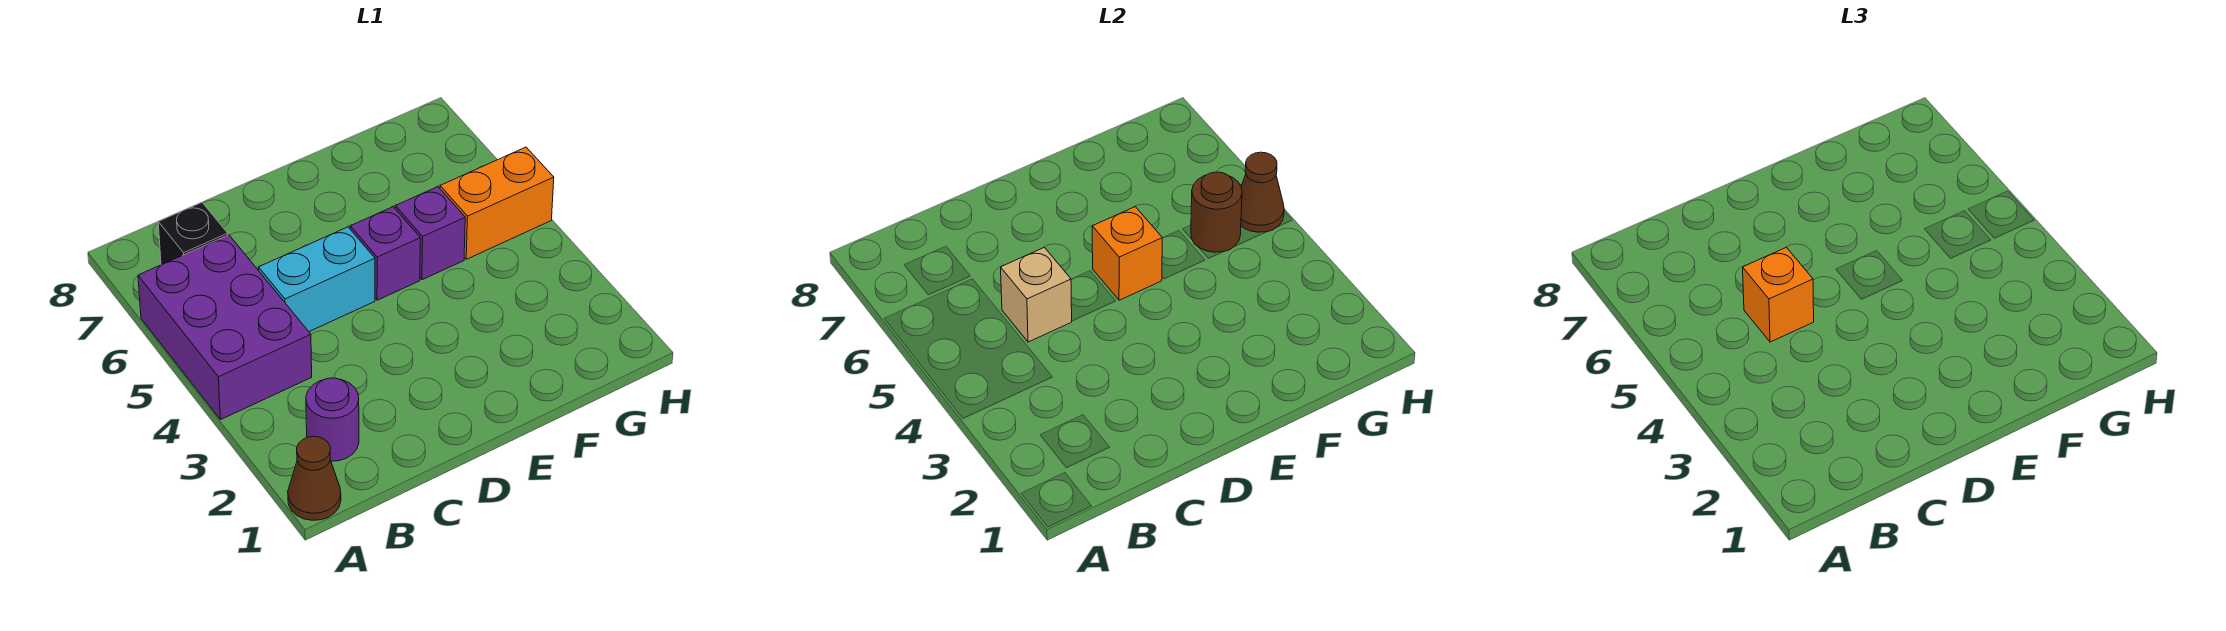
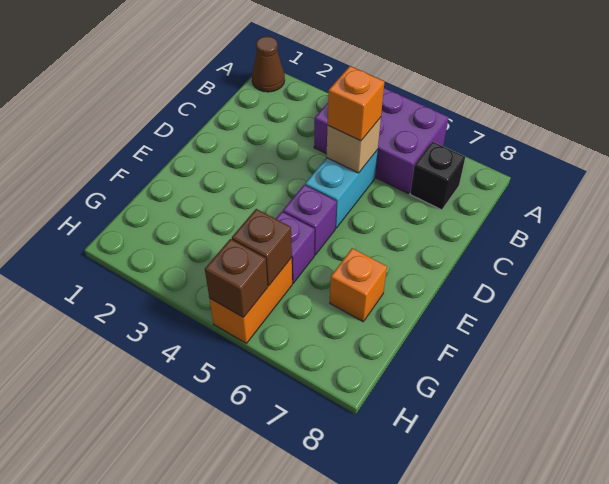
purple 1x1 round brick [306,378,359,461] -> none
orange 1x1 brick [1092,207,1162,300] -> orange 1x1 brick moved to [330,248,387,321]
brown 1x1 round brick [1191,172,1242,252] -> brown 1x1 brick [232,209,292,286]
brown 1x1 cone [1241,152,1284,232] -> brown 1x1 brick [205,239,268,317]

